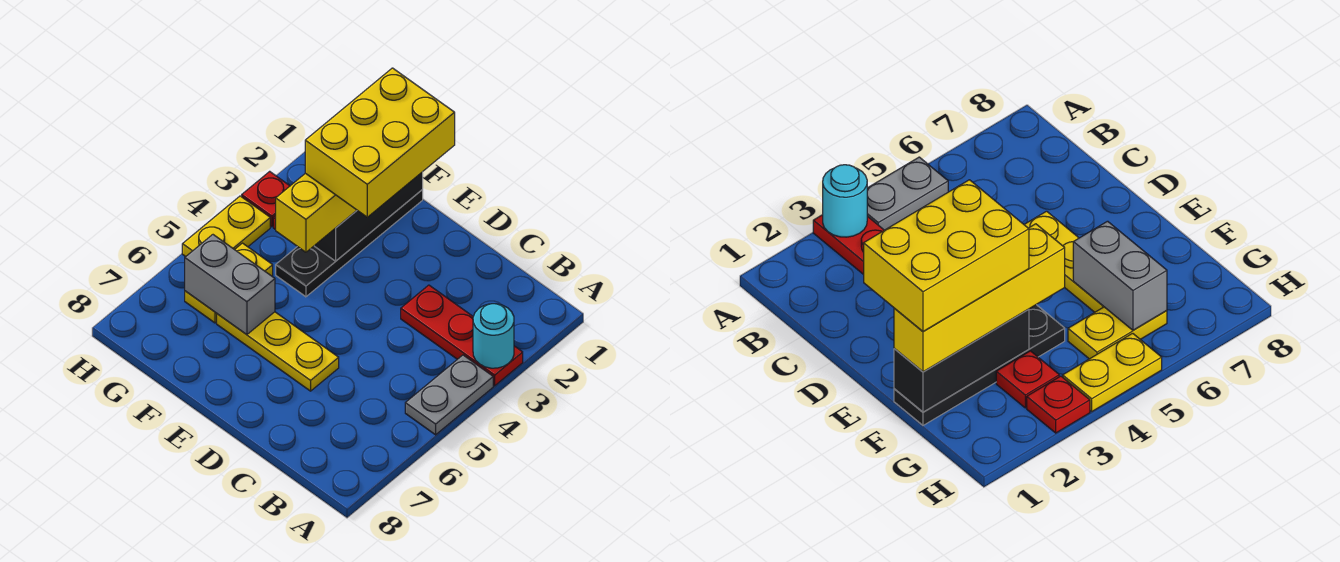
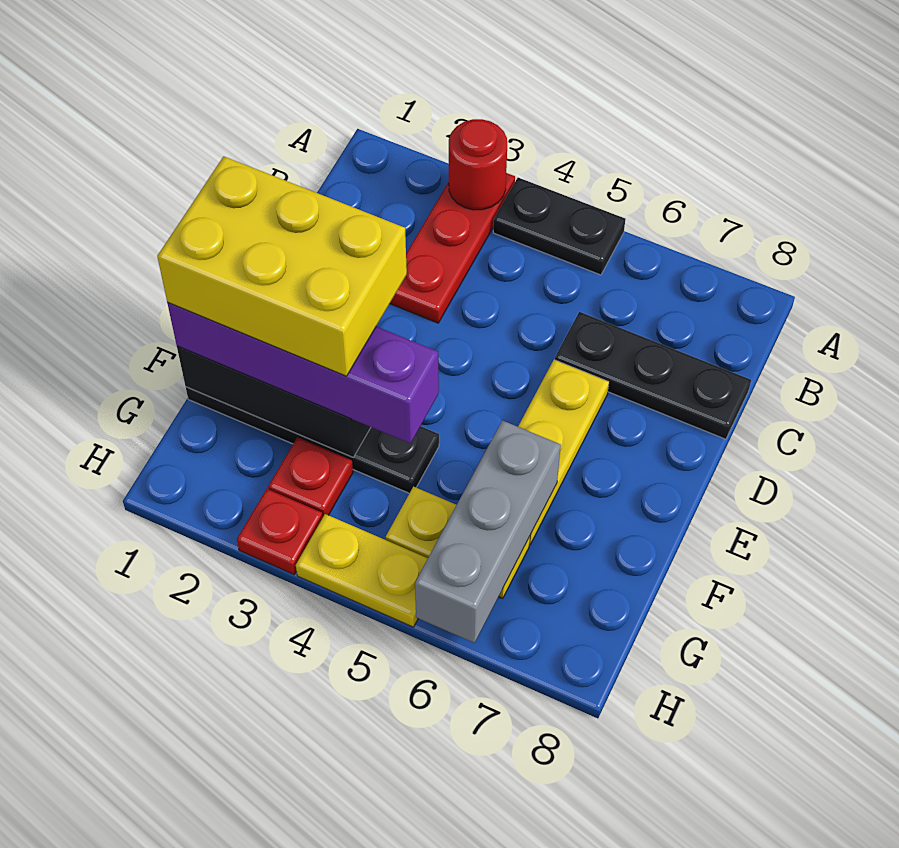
cyan 1x1 round brick [473,304,514,368] -> red 1x1 round brick [449,119,507,210]
grey 1x2 plate [405,355,493,435] -> black 1x2 plate [493,178,626,275]
none -> black 1x3 plate [555,312,751,439]
yellow 1x4 brick [276,173,357,252] -> purple 1x4 brick [167,303,439,444]
grey 1x2 brick [185,235,275,335] -> grey 1x3 brick [415,420,561,643]

